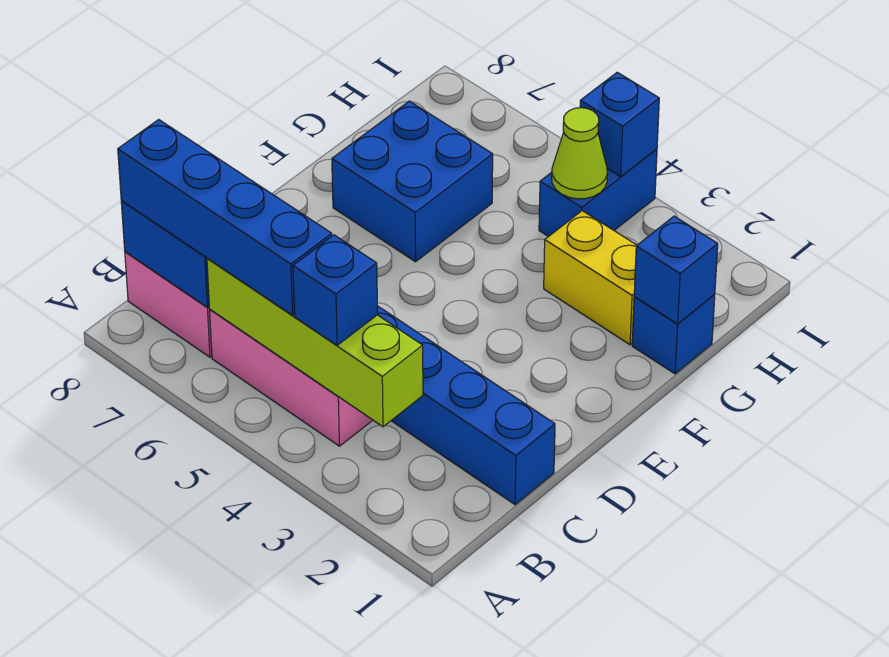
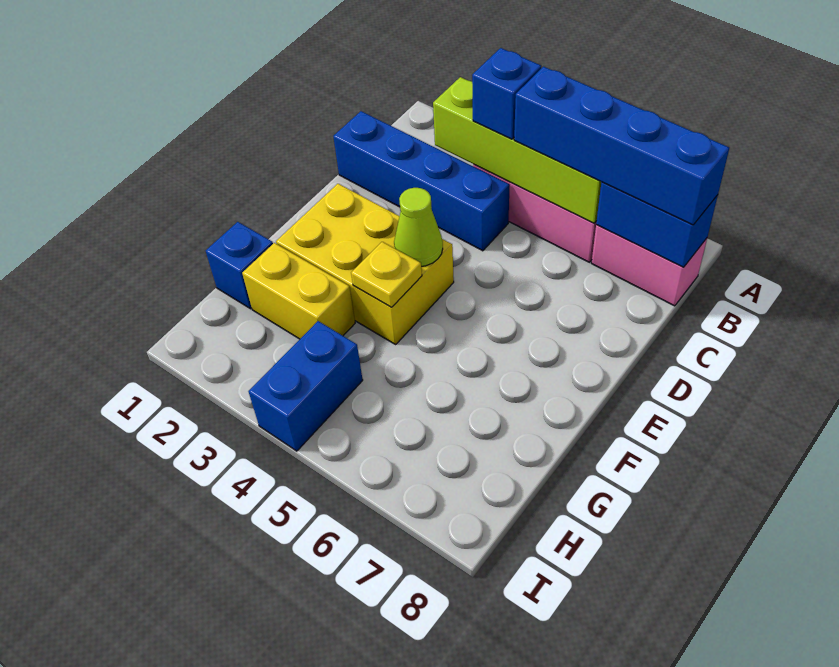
none -> yellow 2x3 brick [276,184,454,344]
none -> yellow 1x1 plate [351,242,422,307]
blue 2x2 brick [332,101,493,262] -> none
blue 1x1 brick [634,216,718,324] -> none
lime 1x1 cone [552,108,608,199] -> lime 1x1 cone moved to [394,188,443,266]
blue 1x1 brick [580,72,659,177] -> none

